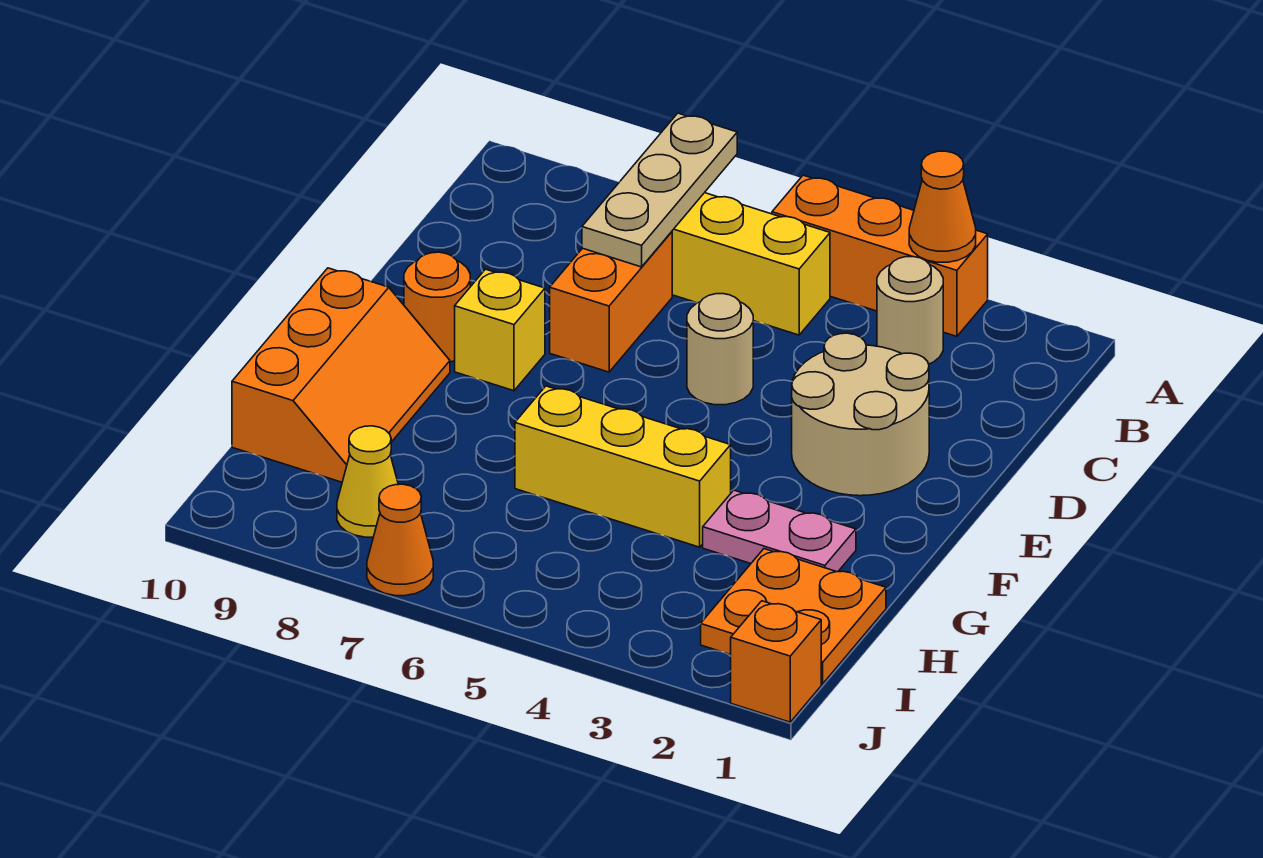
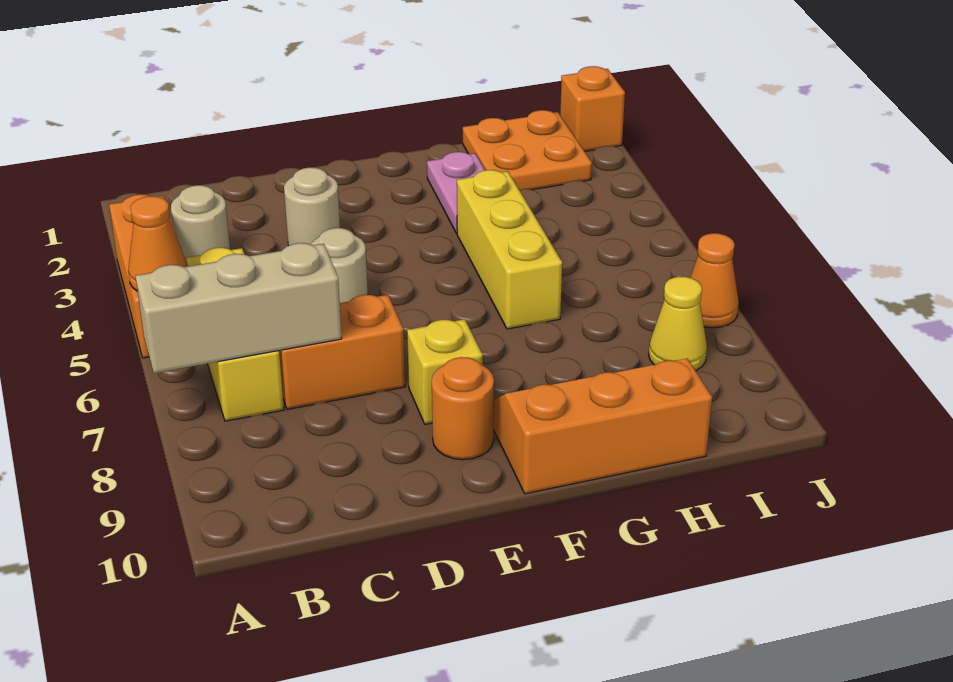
orange 1x1 cone [909,151,976,262] -> orange 1x1 cone moved to [128,196,187,291]
tan 1x3 plate [582,113,737,267] -> tan 1x3 brick [136,243,342,373]
tan 2x2 round brick [792,333,929,496] -> tan 1x1 round brick [284,168,340,246]

